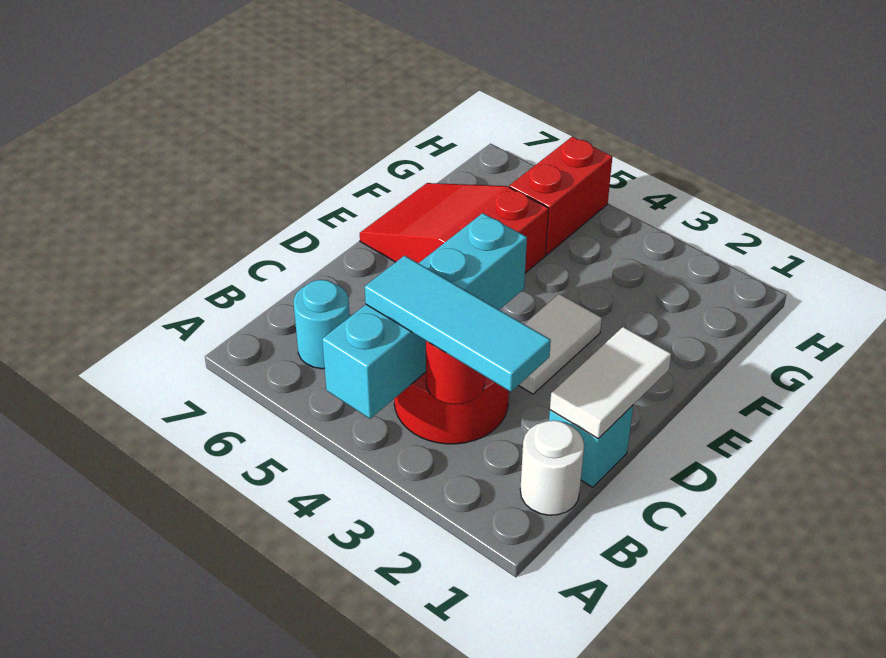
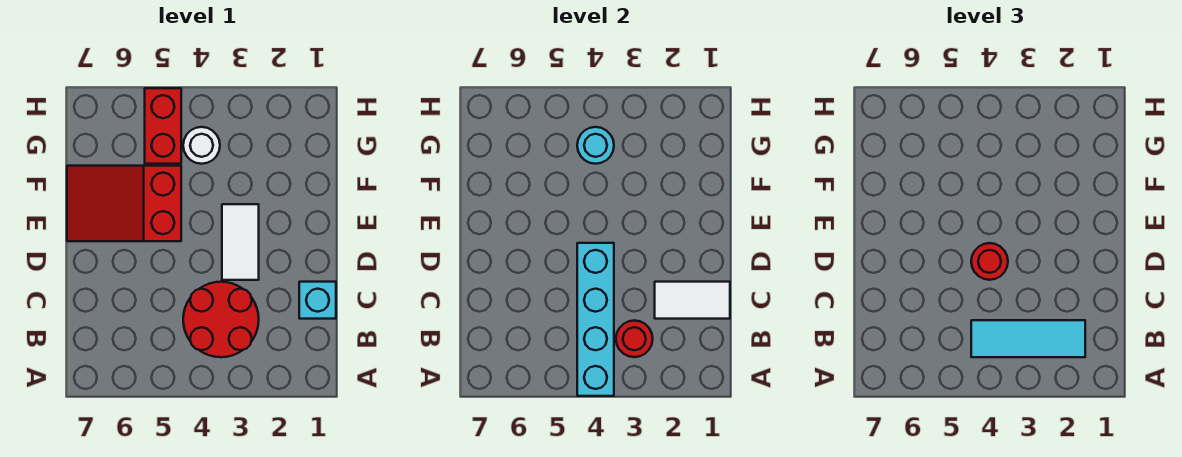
white 1x1 round brick [520,420,584,515] -> white 1x1 round brick moved to [183,127,220,164]
cyan 1x1 round brick [294,280,350,369] -> cyan 1x1 round brick moved to [577,127,614,164]
white 1x2 tile [550,327,671,439] -> white 1x2 tile turned to [655,282,730,319]
none -> red 1x1 round brick [971,243,1008,280]

